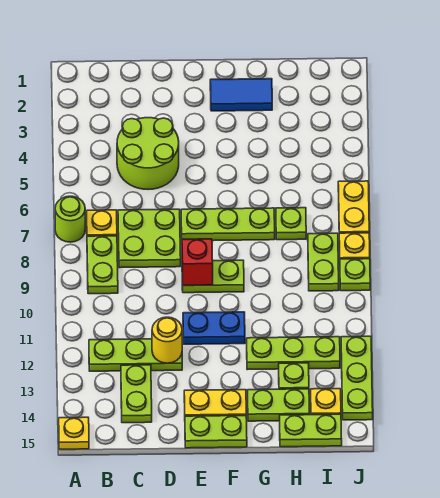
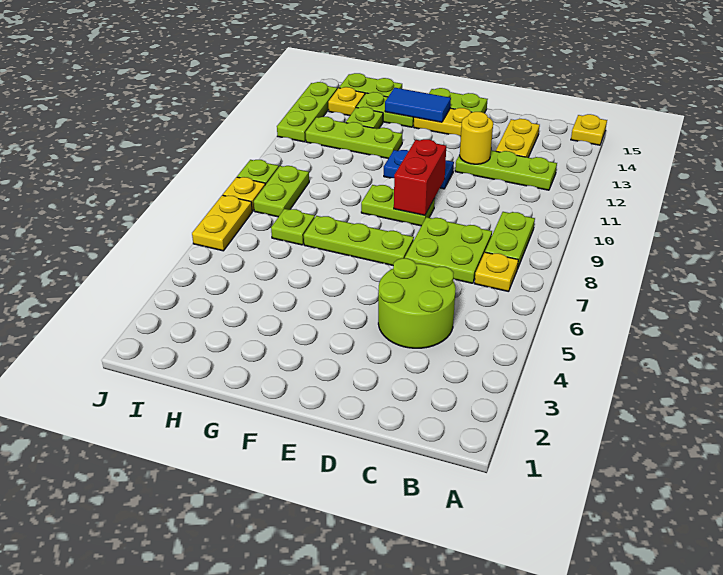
lime 1x1 round brick [55,196,85,242] -> none
lime 1x2 plate [121,365,152,423] -> yellow 1x2 plate [496,119,540,157]
red 1x1 brick [182,239,213,285] -> red 1x2 brick [394,139,446,215]
blue 1x2 tile [210,79,272,111] -> blue 1x2 tile moved to [385,88,451,122]

